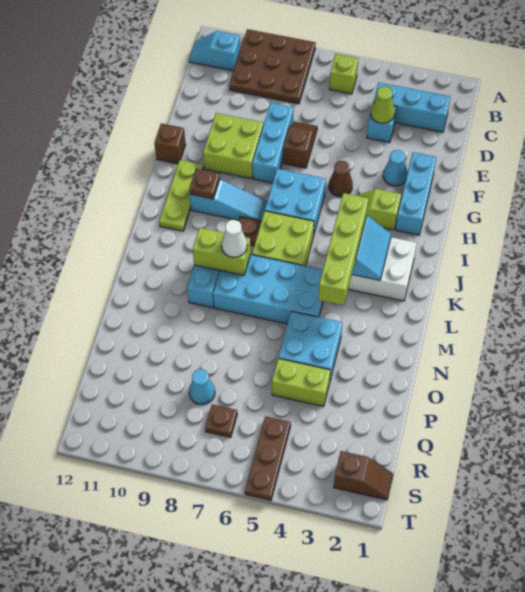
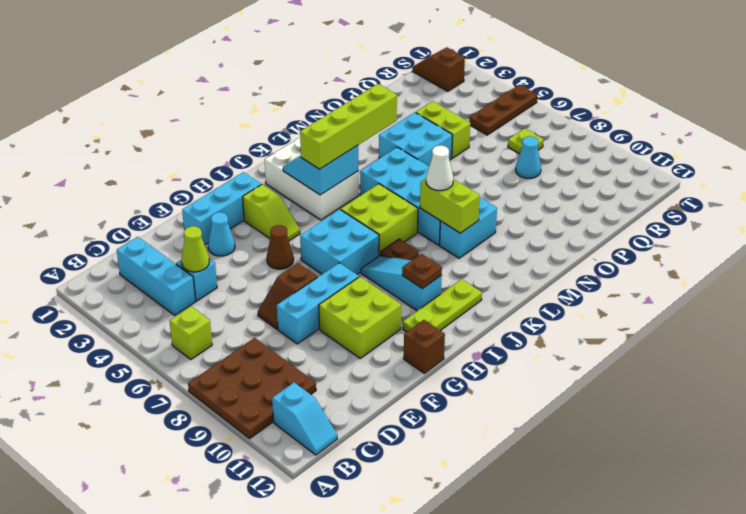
brown 1x1 plate [205,404,237,438] -> lime 1x1 plate [508,128,544,154]

